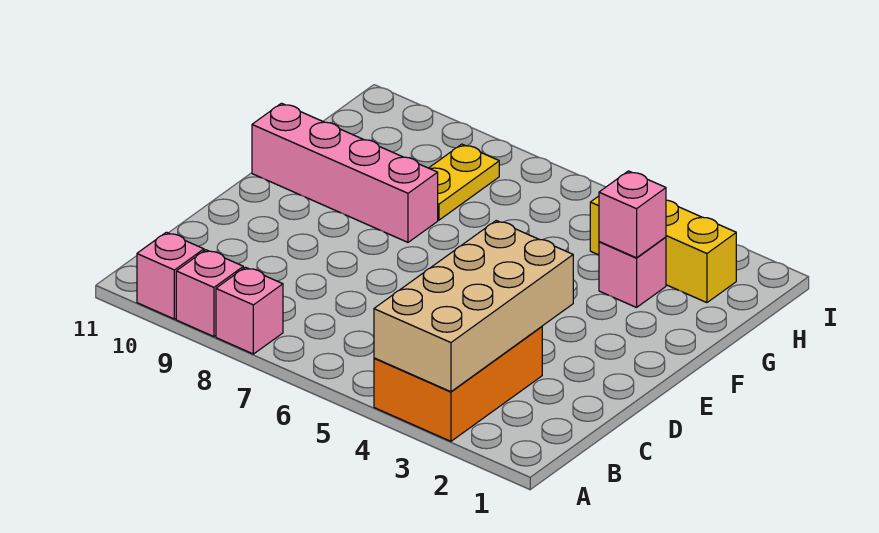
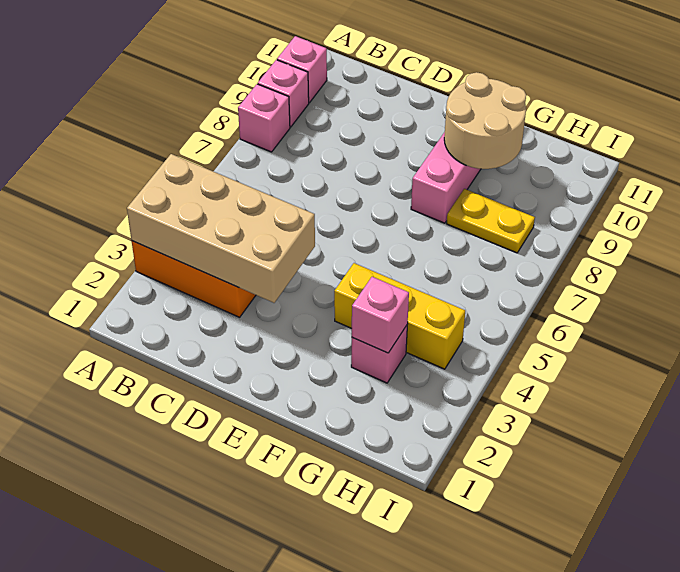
none -> tan 2x2 round brick [444,72,526,169]
yellow 1x3 brick [590,196,736,303] -> yellow 1x3 brick turned to [334,263,465,369]

